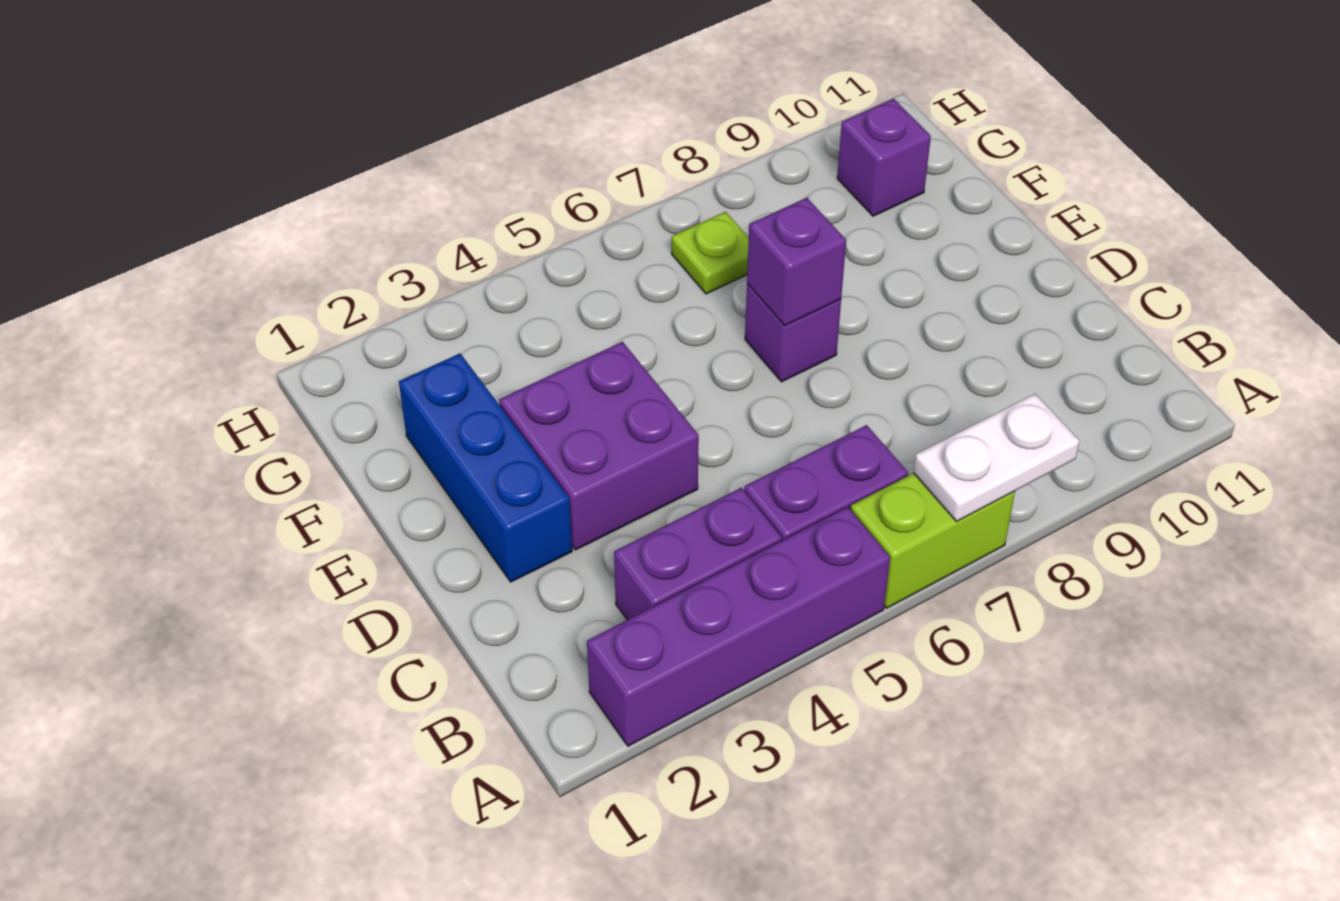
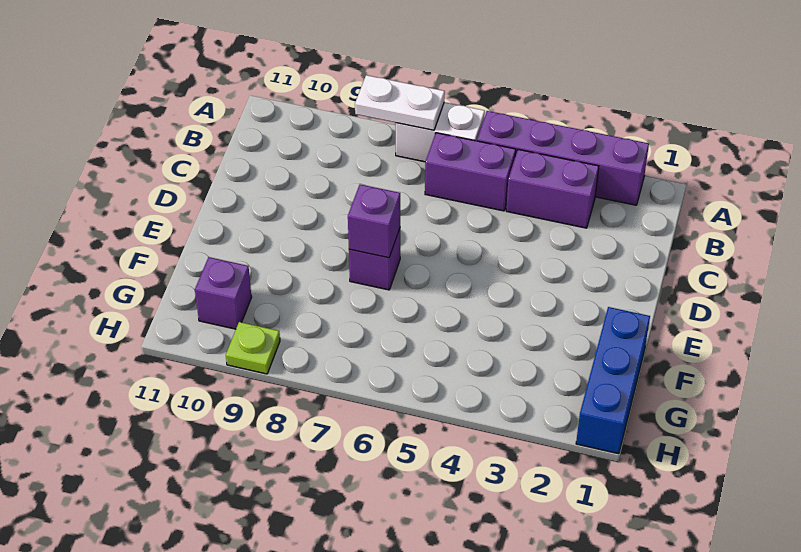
lime 1x2 brick [850,473,1015,608] -> white 1x2 brick [396,102,485,162]
blue 1x3 brick [399,354,572,582] -> blue 1x3 brick moved to [576,307,650,454]
purple 2x2 brick [499,342,699,550] -> none
lime 1x1 plate [672,212,749,294] -> lime 1x1 plate moved to [226,322,280,374]

